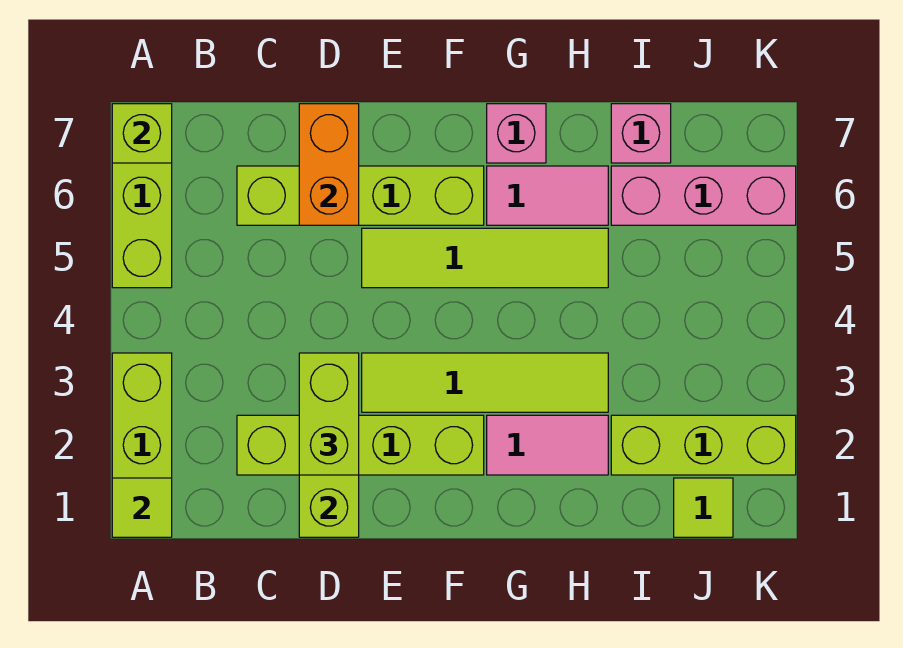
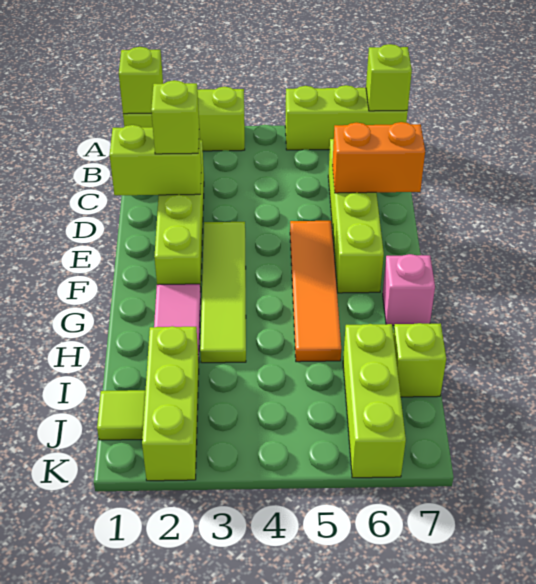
lime 1x1 tile [112,478,172,537] -> lime 1x1 brick [119,47,163,114]
lime 1x2 brick [299,353,359,475] -> lime 1x1 brick [151,80,199,154]
lime 1x4 tile [362,228,608,288] -> orange 1x4 tile [290,221,341,362]
pink 1x2 tile [487,166,608,225] -> none
pink 1x3 brick [611,166,796,225] -> lime 1x3 brick [343,324,406,478]
pink 1x1 brick [611,104,671,163] -> lime 1x1 brick [393,323,446,397]

